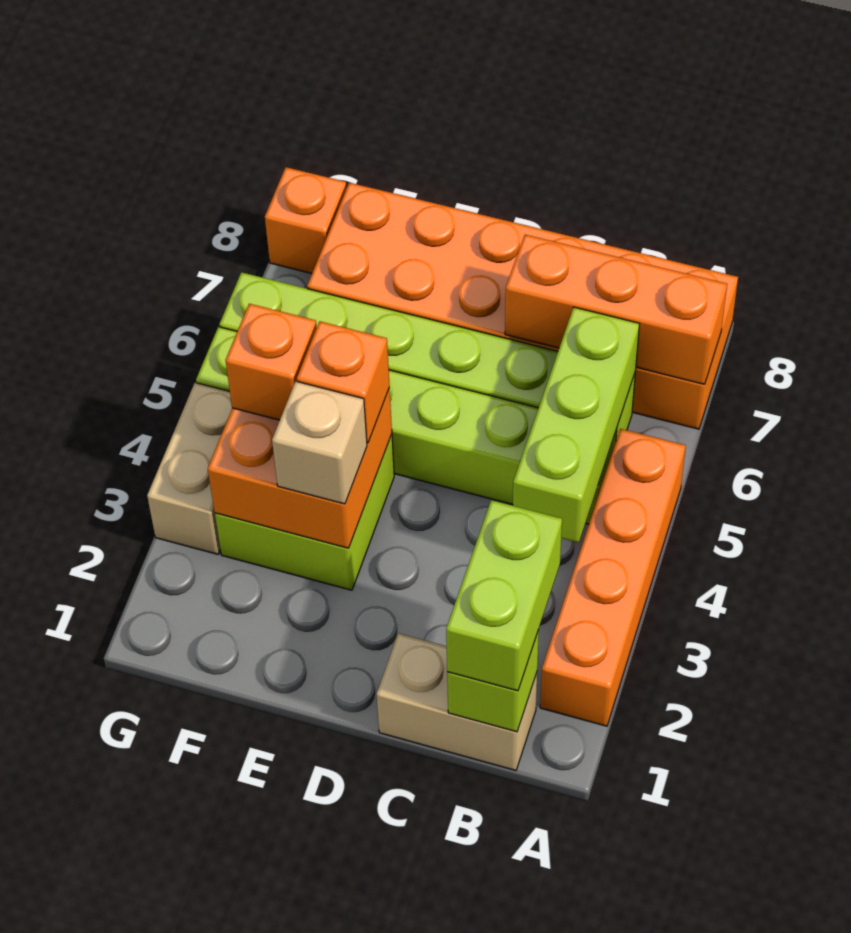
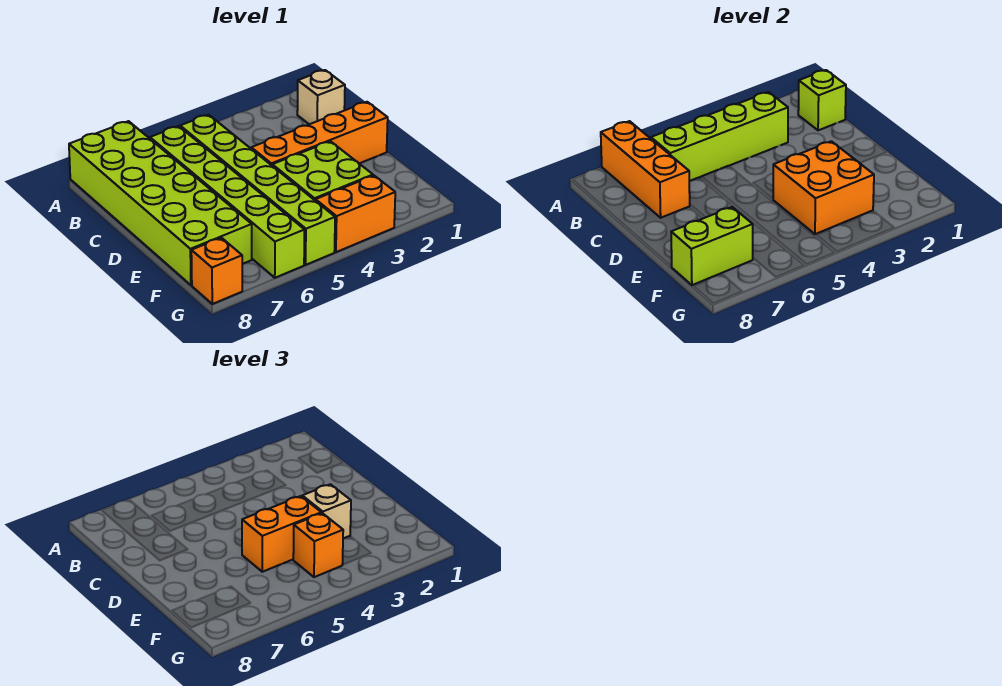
orange 1x4 brick [540,429,686,726] -> orange 1x4 brick moved to [251,102,388,165]
orange 2x6 brick [307,183,738,429] -> lime 2x6 brick [69,121,252,285]
tan 1x2 brick [377,633,537,771] -> tan 1x1 brick [297,70,345,124]
lime 1x2 brick [446,500,562,691] -> lime 1x2 brick moved to [671,207,753,285]
lime 1x3 brick [513,307,639,543] -> lime 1x4 brick [651,92,788,181]
orange 1x1 brick [297,321,390,443] -> orange 1x2 brick [242,496,321,572]
tan 1x2 brick [147,383,232,554] -> orange 1x2 brick [316,176,395,252]

